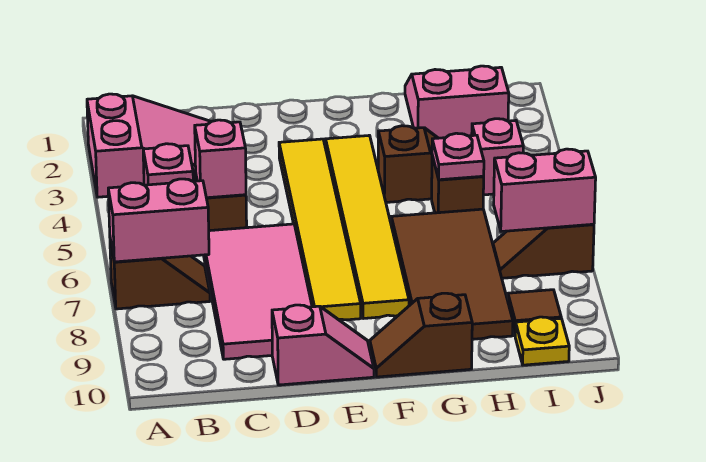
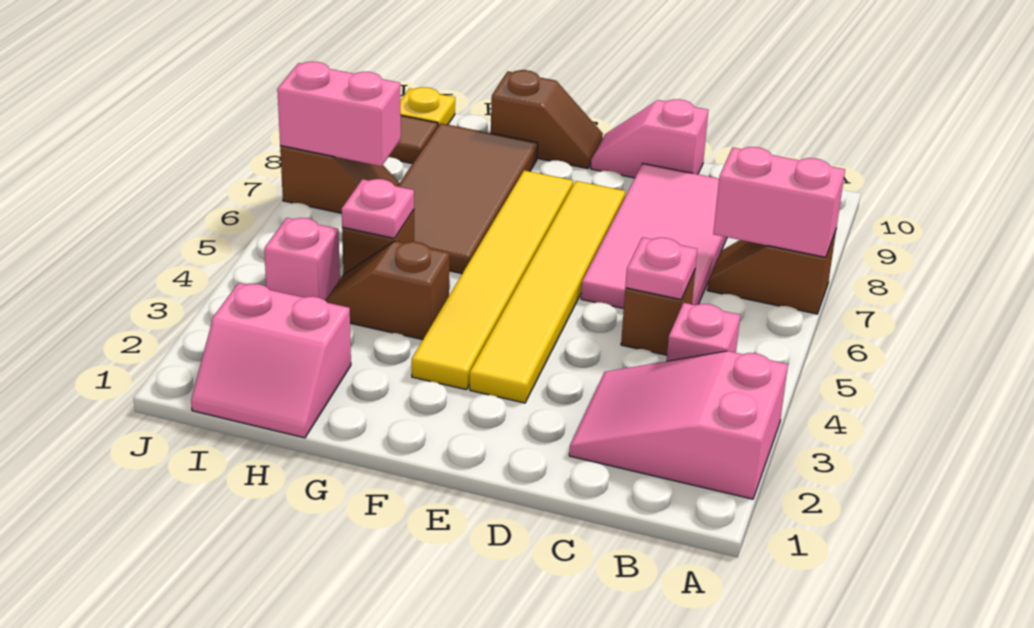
pink 1x1 brick [195,120,246,198] -> pink 1x1 plate [625,237,697,300]

